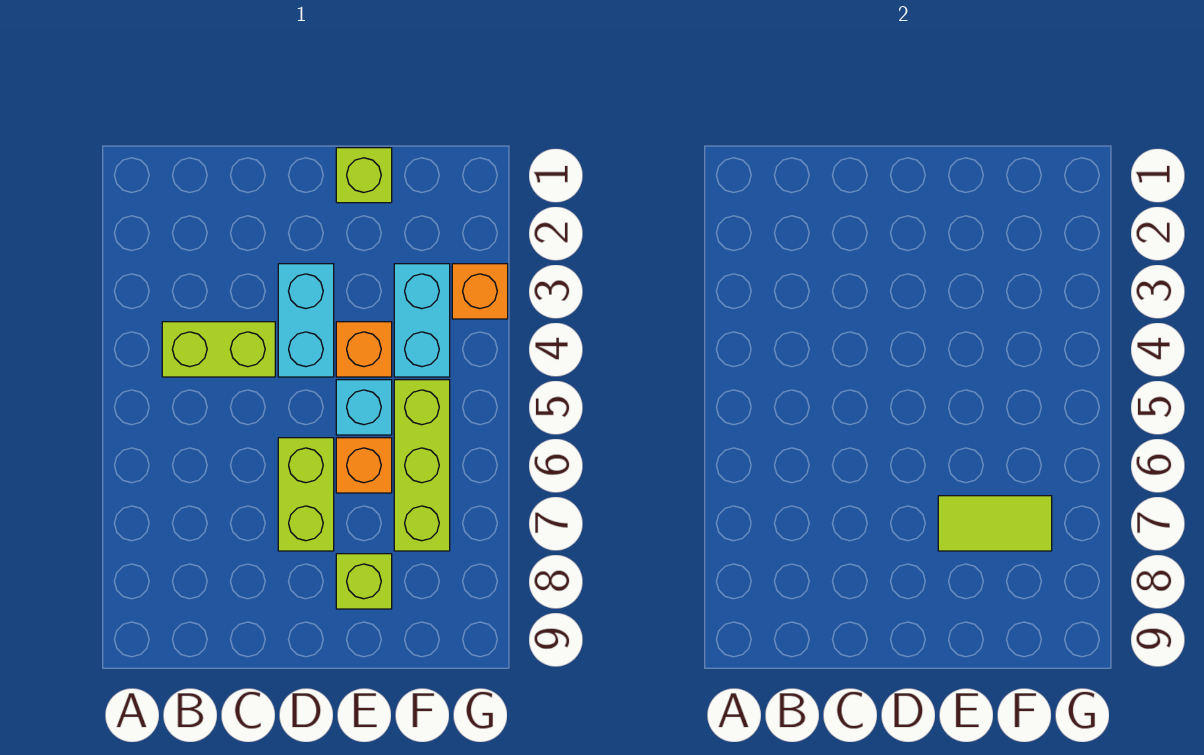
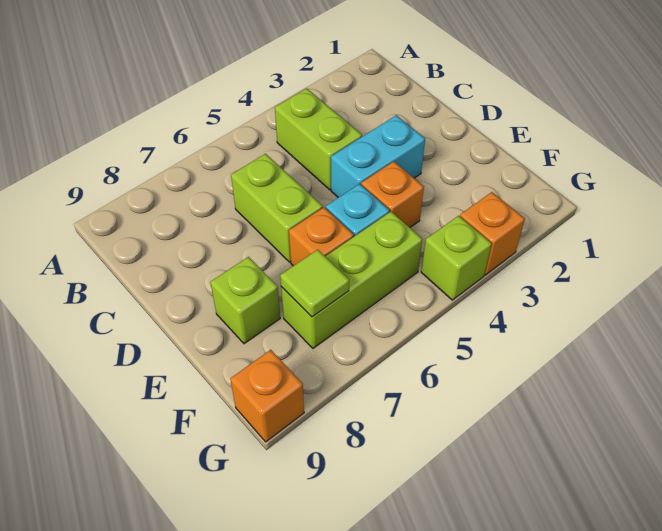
lime 1x2 brick [278,438,334,551] -> lime 1x2 brick turned to [231,154,323,262]
lime 1x1 brick [336,148,392,203] -> lime 1x1 brick moved to [421,216,492,300]
lime 1x2 tile [938,496,1052,551] -> lime 1x1 tile [280,250,349,317]
cyan 1x2 brick [394,264,450,377] -> none
none -> orange 1x1 brick [230,350,304,442]

